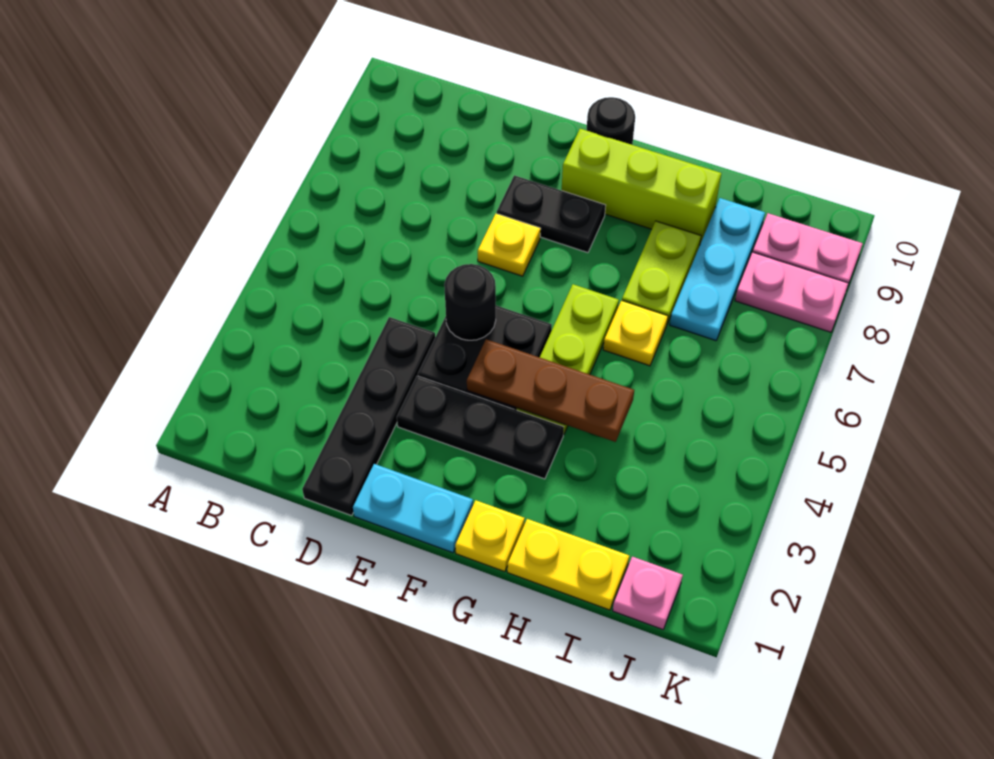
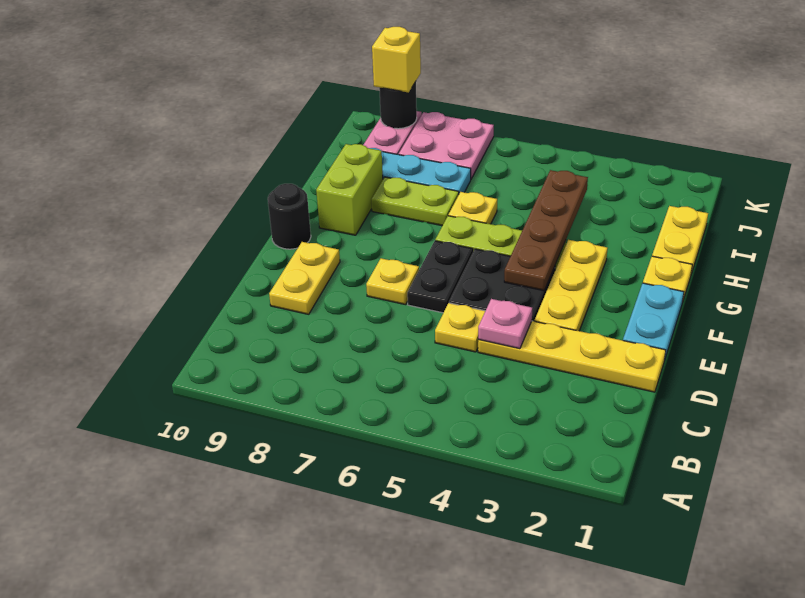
black 1x4 plate [302,317,435,516] -> yellow 1x4 plate [478,321,666,392]
none -> yellow 1x1 plate [435,303,485,352]
none -> yellow 1x2 plate [269,242,340,314]
black 1x3 plate [397,376,564,479] -> yellow 1x3 plate [535,240,608,331]
black 1x1 round brick [444,264,496,340] -> black 1x1 round brick moved to [379,82,417,129]
black 1x2 plate [497,175,606,253] -> black 1x2 plate moved to [407,241,473,313]
brown 1x3 plate [467,339,634,442] -> brown 1x4 plate [504,170,588,291]
lime 1x3 brick [562,129,721,244] -> lime 1x2 brick [316,144,383,235]
pink 1x1 plate [613,557,683,629] -> pink 1x1 plate moved to [478,299,532,349]
pink 1x2 plate [735,252,848,332] -> pink 2x2 plate [399,112,494,179]
none -> yellow 1x1 brick [372,27,421,92]

